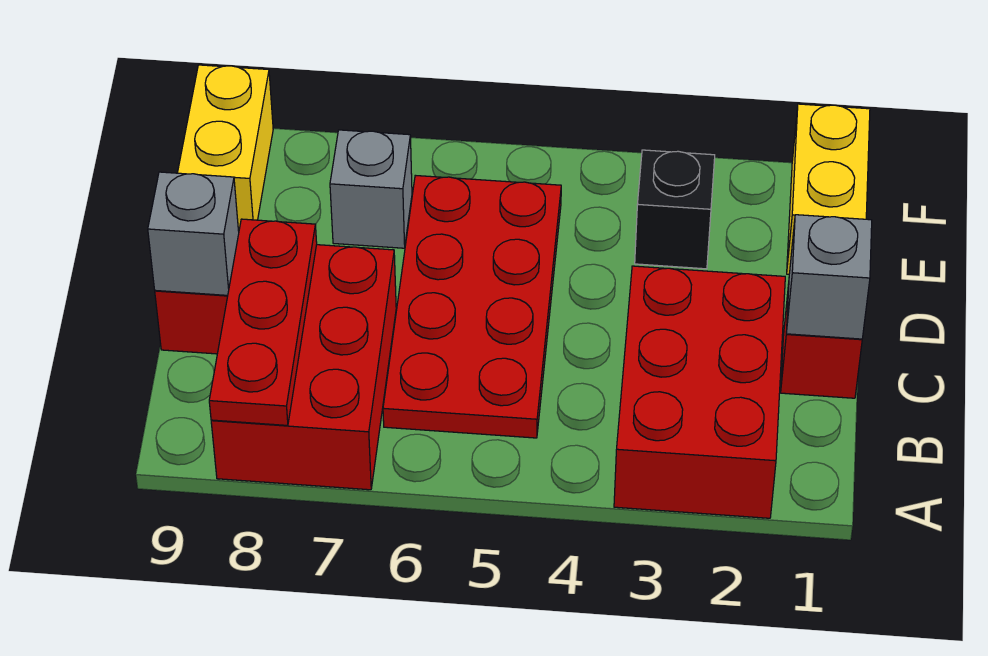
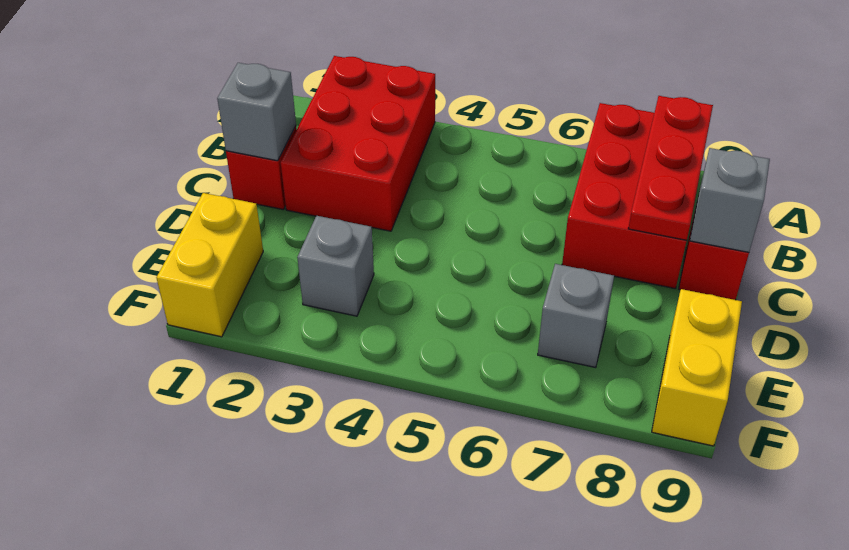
red 2x4 plate [383,175,561,438] -> none
black 1x1 brick [635,150,715,269] -> grey 1x1 brick [297,216,374,316]

